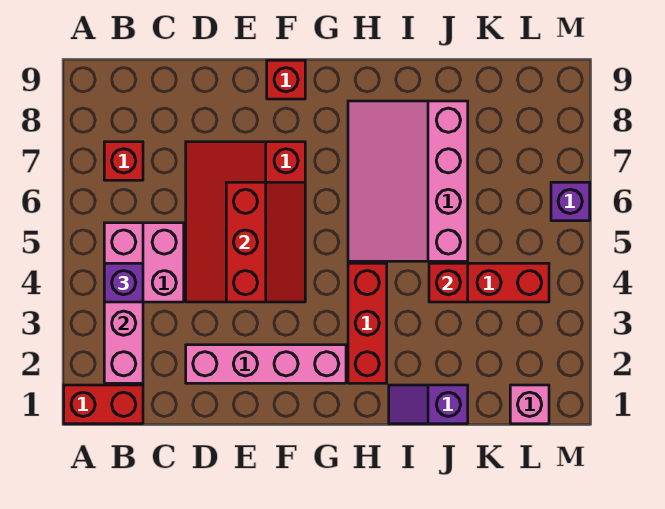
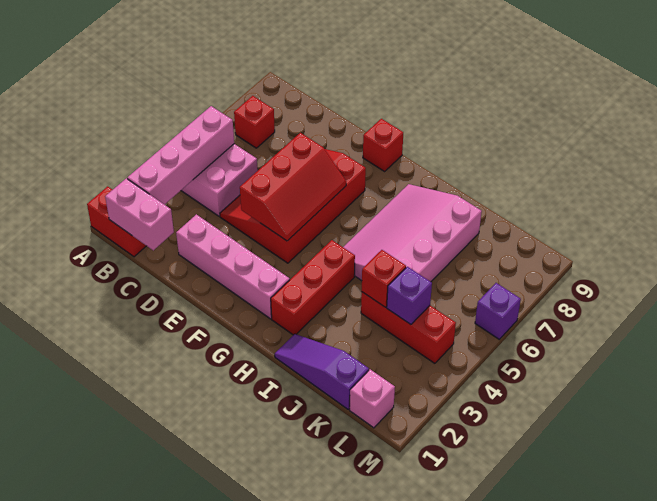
none -> pink 1x2 brick [105,178,174,250]
purple 1x1 brick [104,263,143,302] -> purple 1x1 brick moved to [387,267,432,324]
purple 1x2 slope [389,385,468,424] -> purple 1x3 slope [275,334,369,409]

